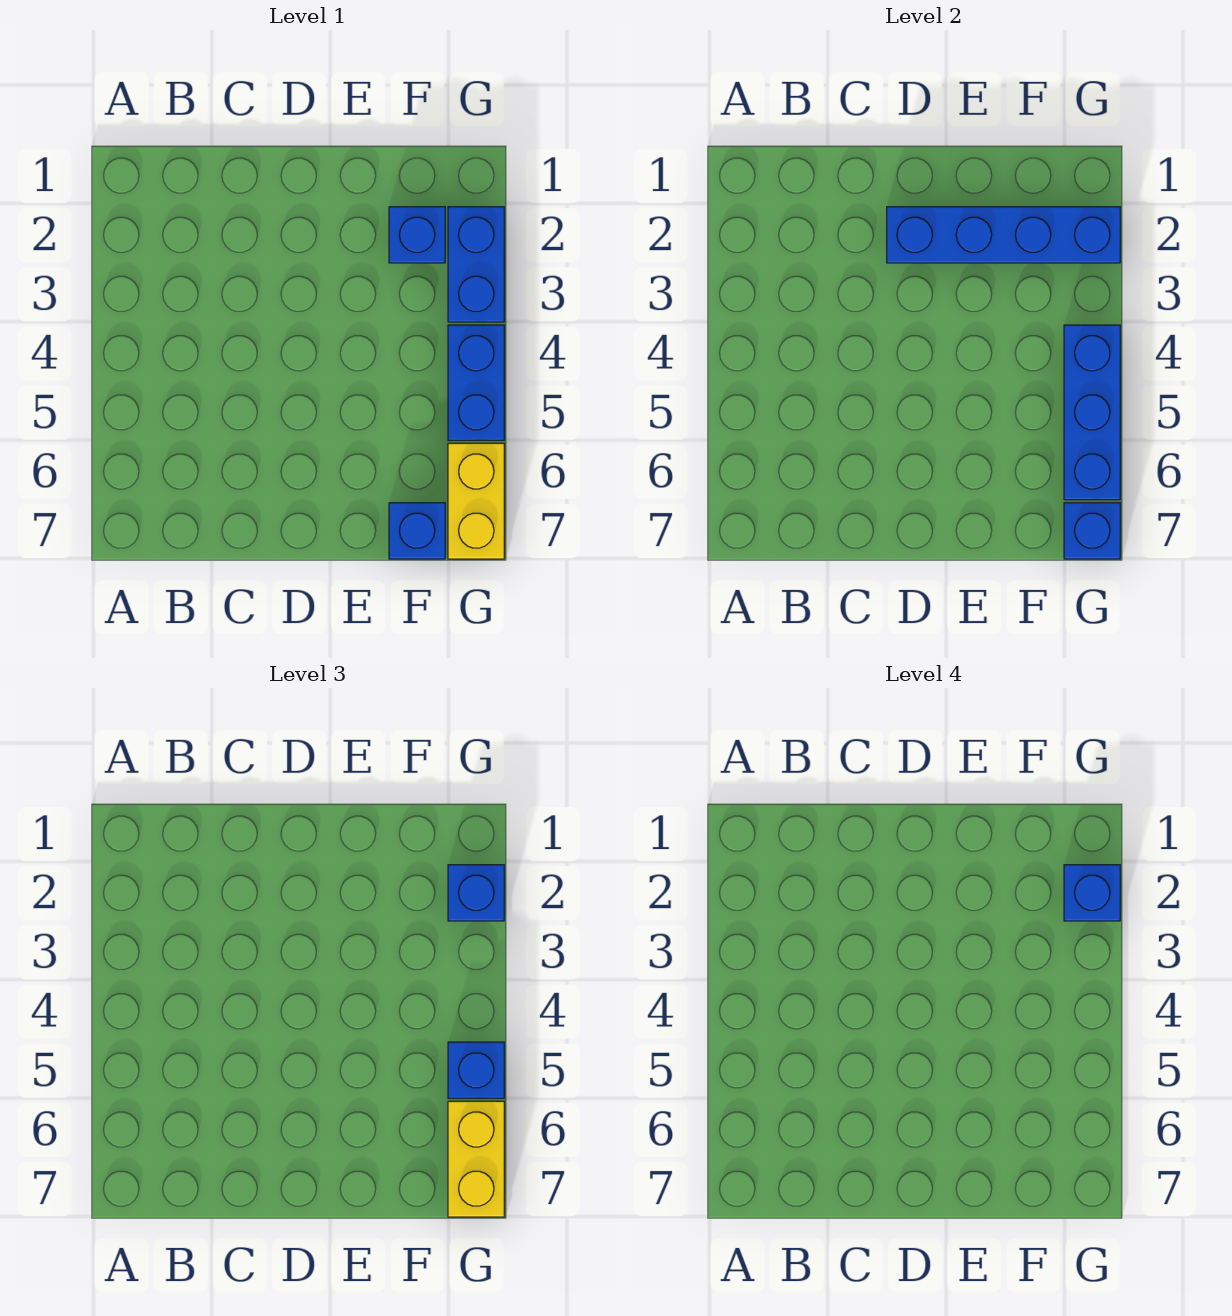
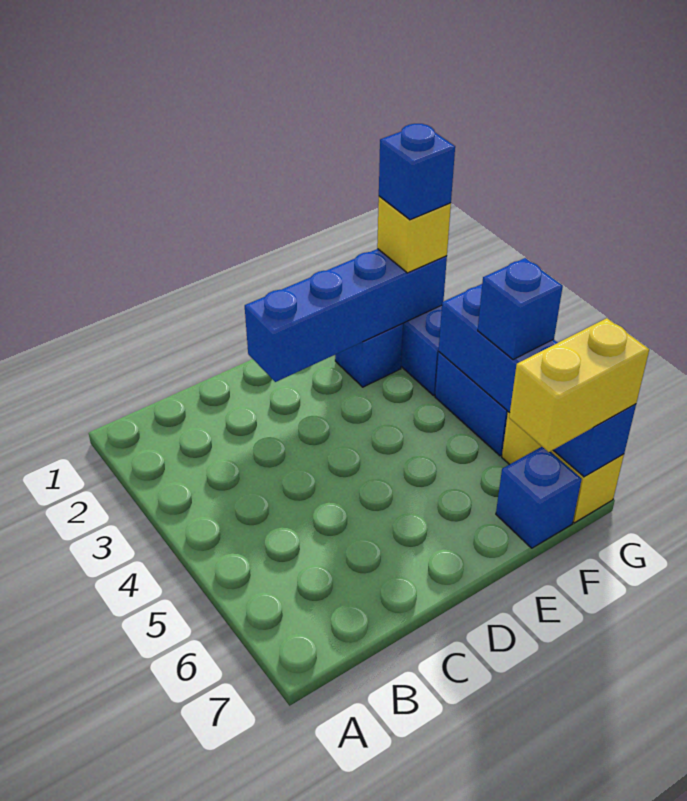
blue 1x1 brick [448,865,504,921] -> yellow 1x1 brick [377,196,451,273]
yellow 1x2 brick [448,1101,504,1217] -> yellow 1x2 brick turned to [509,318,649,452]

